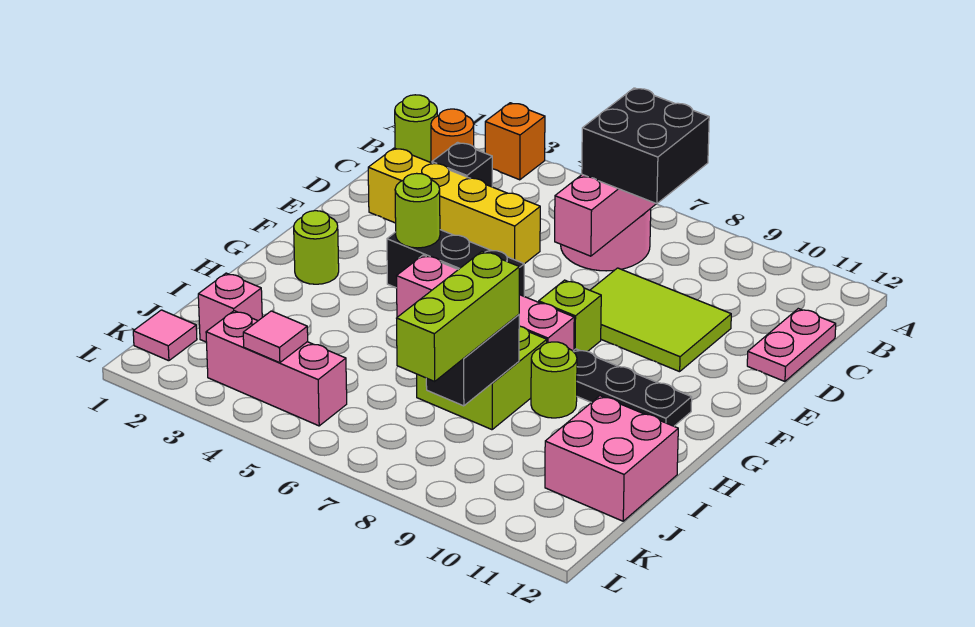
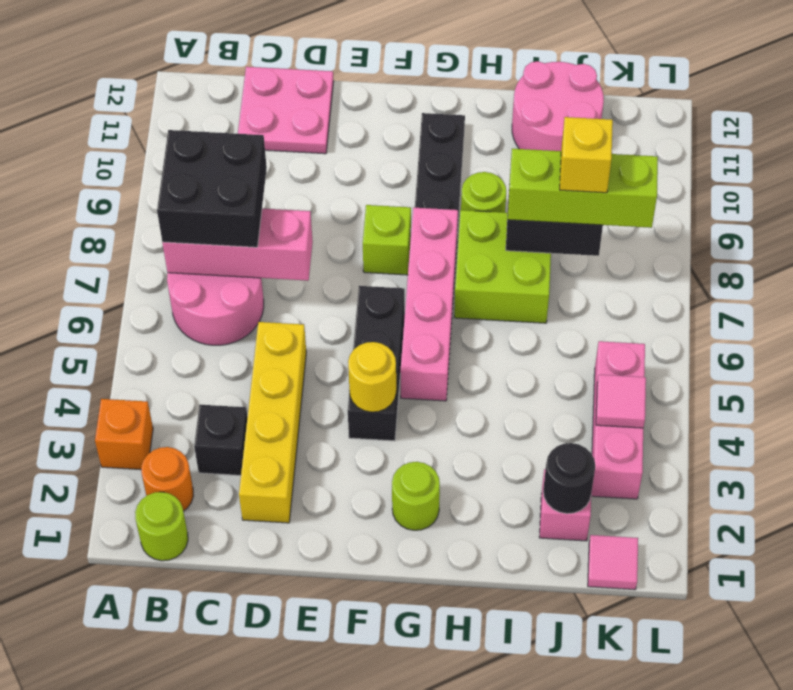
pink 1x2 plate [747,309,836,381] -> pink 2x2 plate [238,67,334,154]
lime 2x3 tile [590,268,731,372] -> none
lime 1x1 round brick [395,173,440,248] -> yellow 1x1 round brick [348,342,396,412]
pink 2x2 brick [545,396,678,521] -> pink 2x2 round brick [512,61,604,151]
none -> black 1x1 round brick [543,443,595,514]
none -> yellow 1x1 brick [560,117,613,193]

